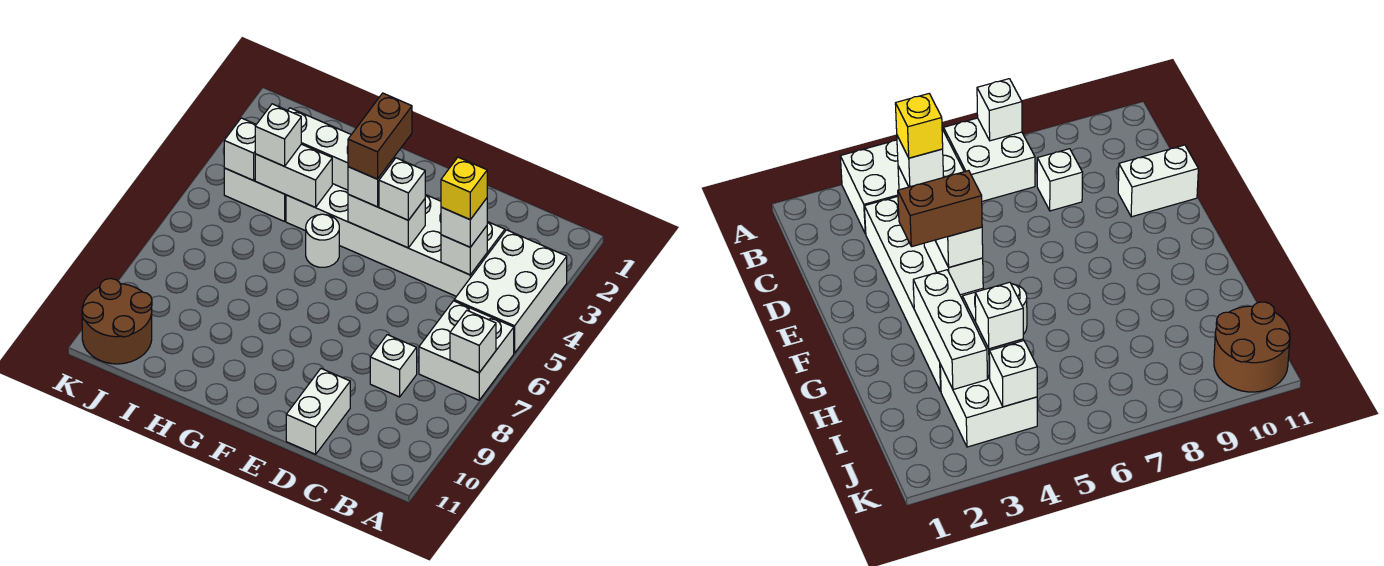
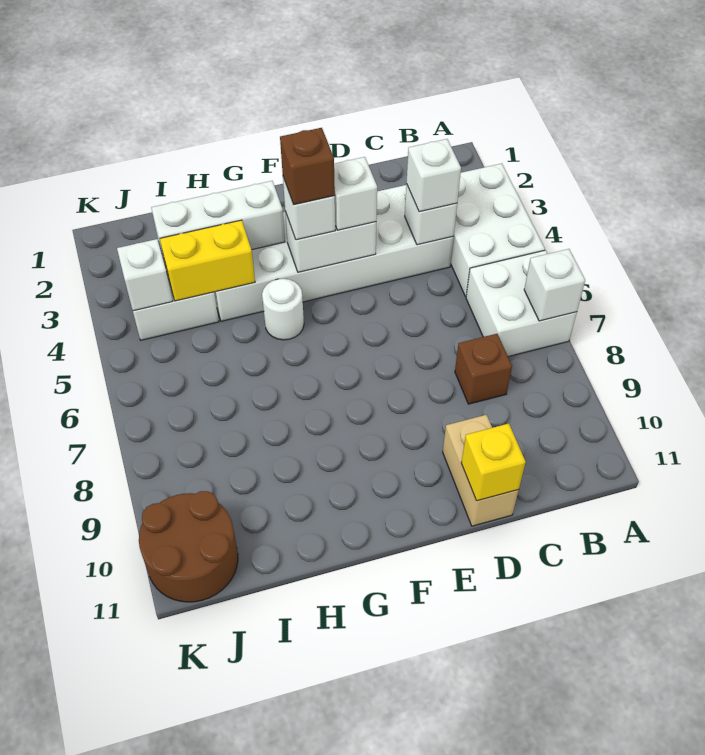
yellow 1x1 brick [441,157,487,219] -> yellow 1x1 brick moved to [461,424,526,501]
white 1x1 brick [370,335,417,397] -> brown 1x1 brick [455,334,512,404]
white 1x2 brick [286,369,350,454] -> tan 1x2 brick [443,415,519,526]
brown 1x2 brick [348,93,412,179] -> brown 1x1 brick [280,128,335,205]
white 1x2 brick [255,144,332,208] -> yellow 1x2 brick [160,220,255,301]
white 1x1 brick [255,104,301,166] -> none

